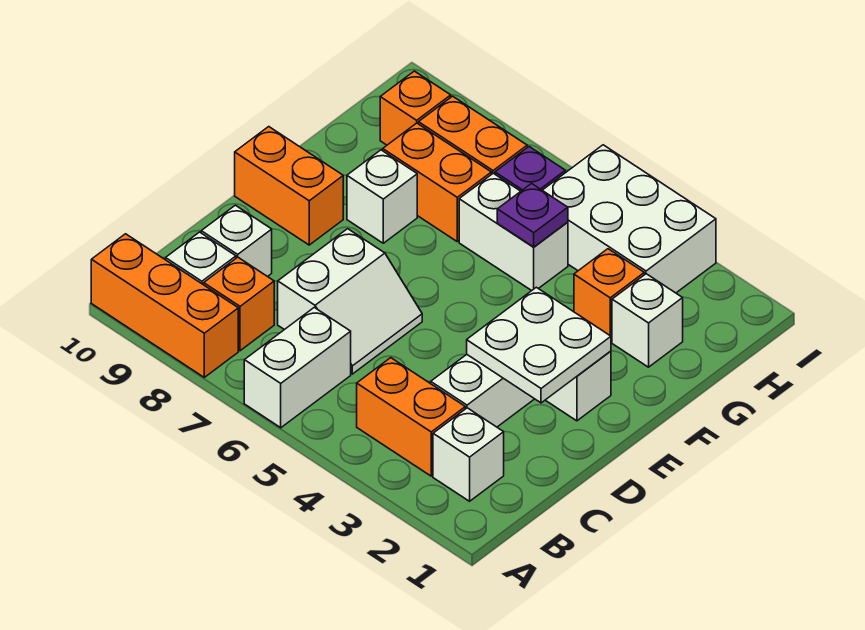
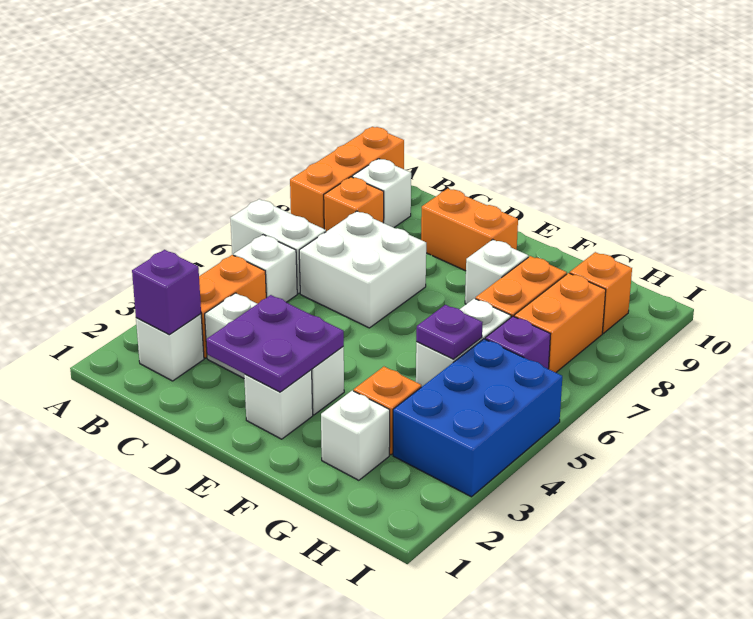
none -> purple 1x1 brick [132,250,201,335]
white 2x2 slope [278,229,422,374] -> white 2x2 brick [299,211,426,328]
white 1x1 brick [201,205,272,277] -> white 1x1 brick moved to [234,235,297,302]
white 2x2 plate [467,287,611,403] -> purple 2x2 plate [206,295,344,392]
orange 1x2 brick [235,127,343,245] -> orange 1x2 brick turned to [421,189,518,271]
white 2x3 brick [542,145,716,293] -> blue 2x3 brick [393,339,562,497]

